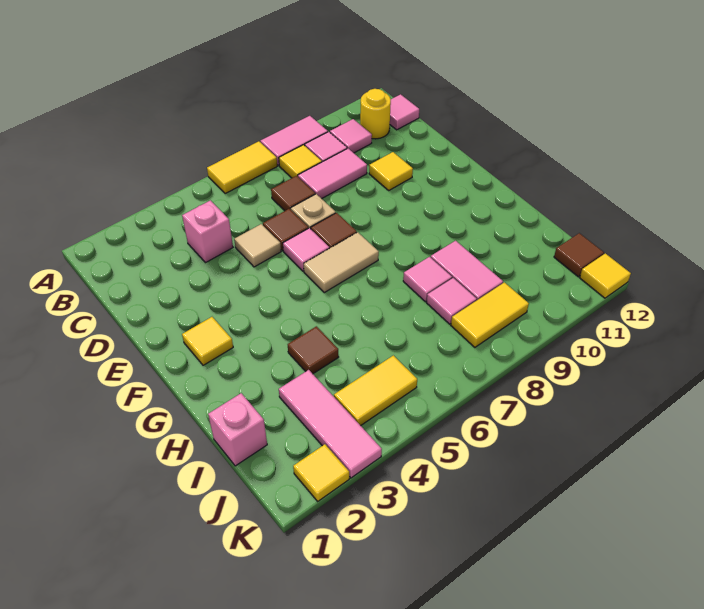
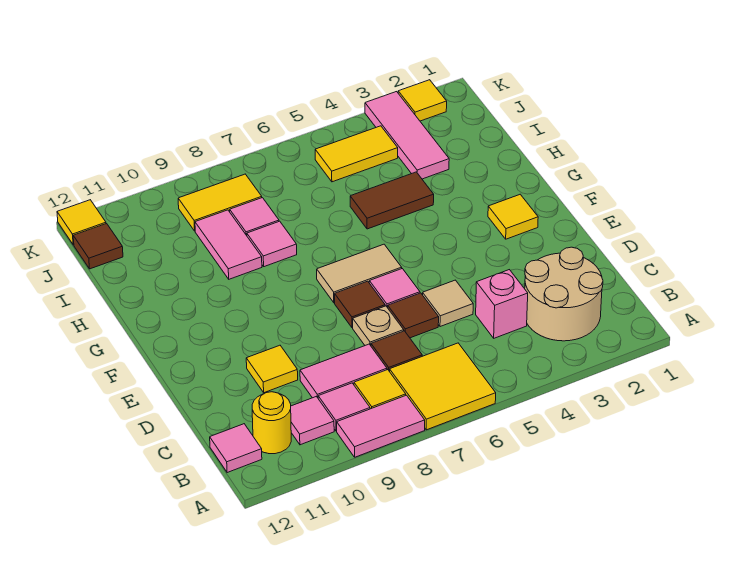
yellow 1x2 tile [207,141,277,193] -> yellow 2x2 tile [390,343,496,430]
none -> tan 2x2 round brick [525,247,603,341]
brown 1x1 tile [288,326,339,374] -> brown 1x2 tile [350,172,434,229]
pink 1x1 brick [208,393,267,466] -> none

